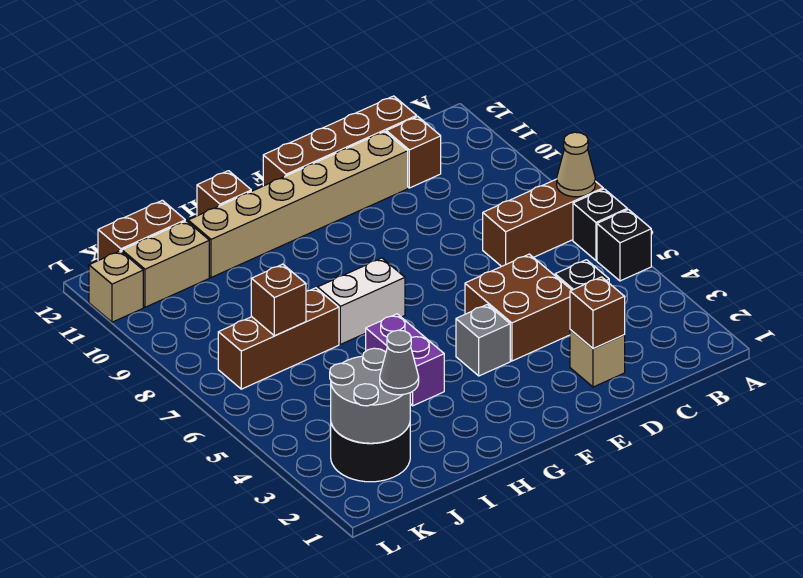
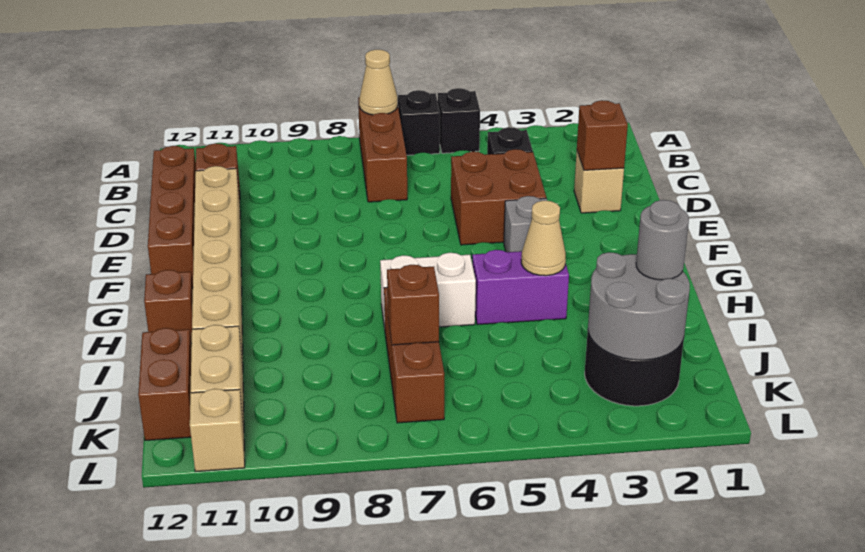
white 1x2 brick [318,258,405,344] -> white 1x2 brick turned to [380,253,476,328]
none -> tan 1x1 cone [521,201,566,276]
grey 1x1 cone [380,330,419,395] -> grey 1x1 round brick [636,200,689,280]

